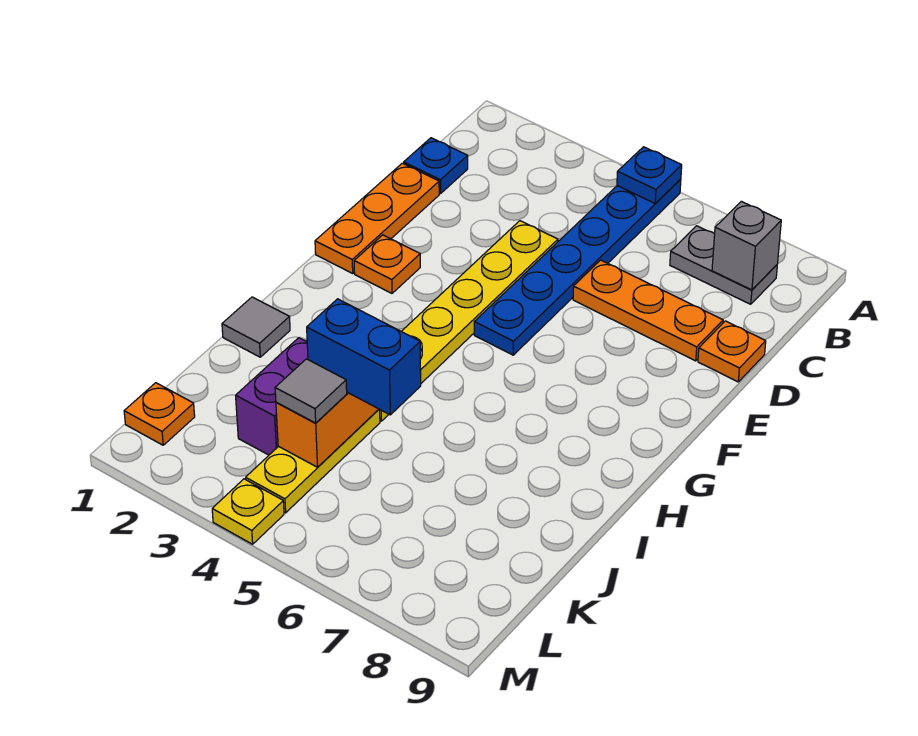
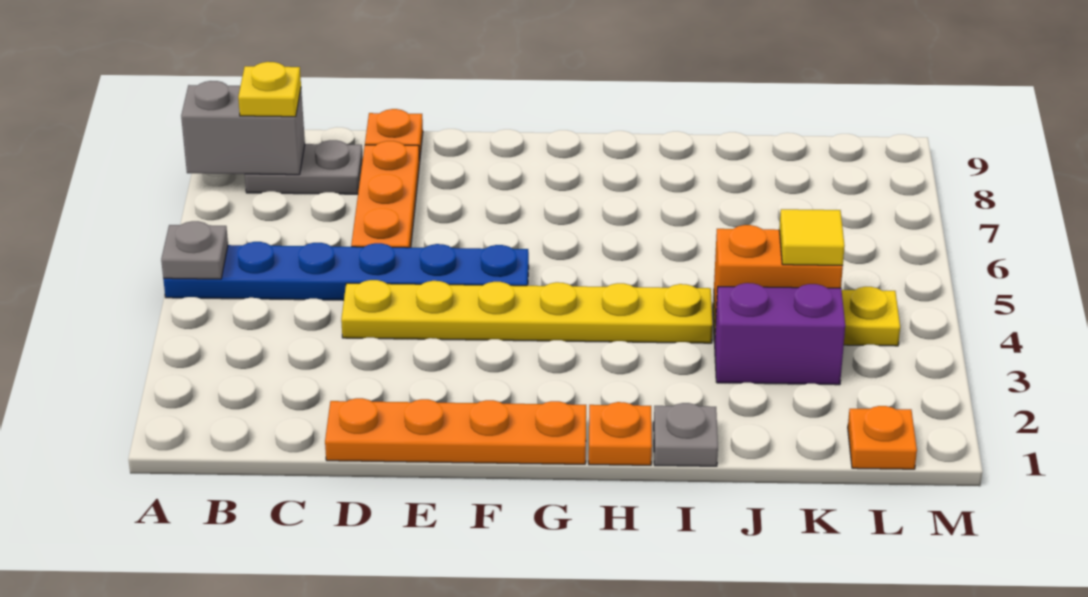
blue 1x1 plate [617,147,682,203] -> grey 1x1 plate [161,221,228,279]
grey 1x2 plate [670,226,777,304] -> grey 1x2 plate turned to [245,140,363,194]
grey 1x1 brick [712,201,781,290] -> grey 1x2 brick [181,81,305,175]
blue 1x1 plate [404,138,468,194] -> none
orange 1x3 plate [315,163,439,273] -> orange 1x4 plate [325,398,586,464]
orange 1x1 plate [354,235,420,293] -> orange 1x1 plate moved to [589,402,652,465]
grey 1x1 tile [222,297,290,357] -> grey 1x1 plate [654,403,718,466]
blue 1x2 brick [307,299,421,415] -> none
grey 1x1 tile [275,359,347,423] -> yellow 1x1 tile [779,209,845,265]
yellow 1x1 plate [212,479,284,544] -> yellow 1x1 plate moved to [238,62,301,117]

